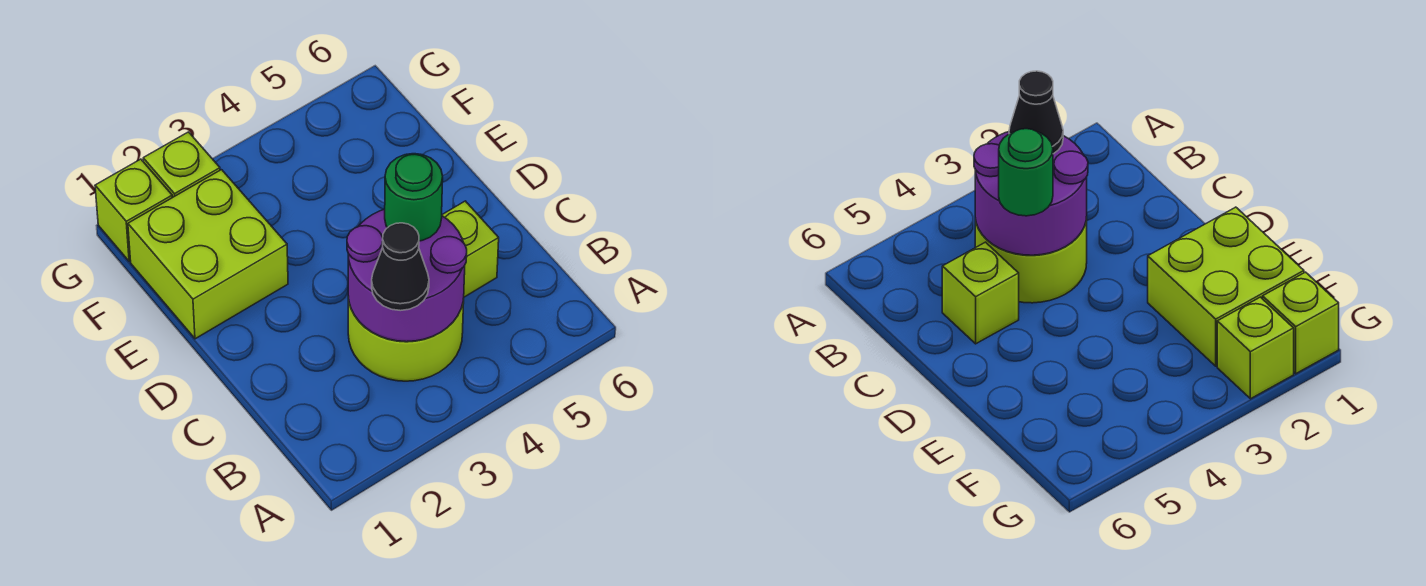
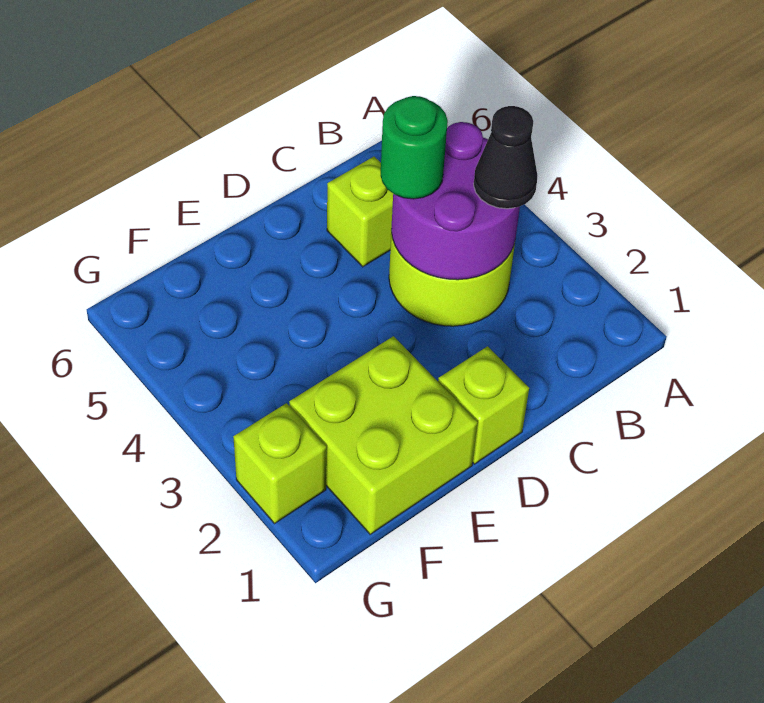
lime 1x1 brick [95,159,172,262] -> lime 1x1 brick moved to [438,346,529,464]

